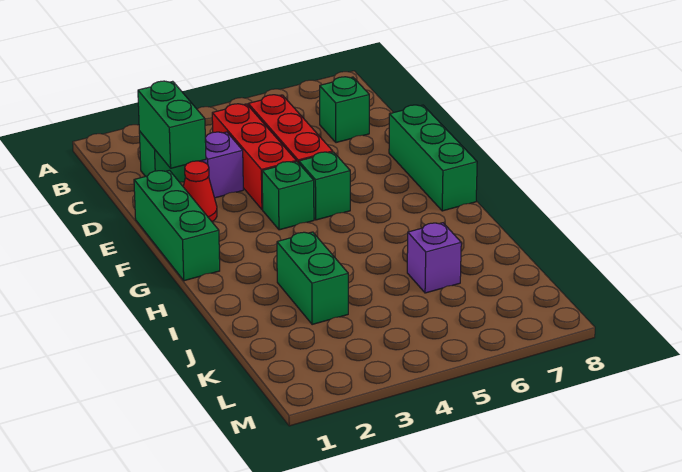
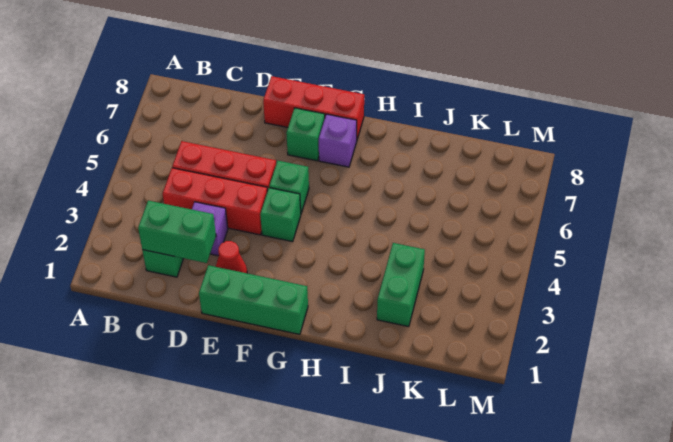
green 1x1 brick [320,77,369,143] -> green 1x1 brick moved to [286,108,325,161]
green 1x3 brick [389,105,477,211] -> red 1x3 brick [263,76,364,139]
green 1x2 brick [277,232,348,325] -> green 1x2 brick turned to [377,243,425,327]
purple 1x1 brick [407,223,461,293] -> purple 1x1 brick moved to [319,114,357,167]

